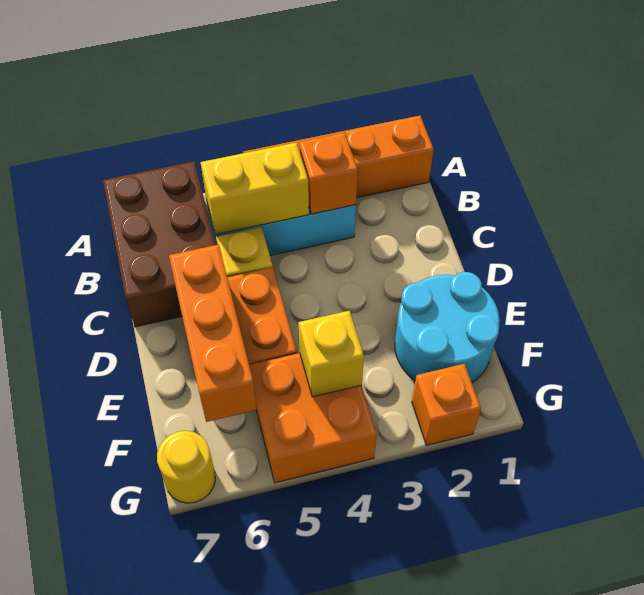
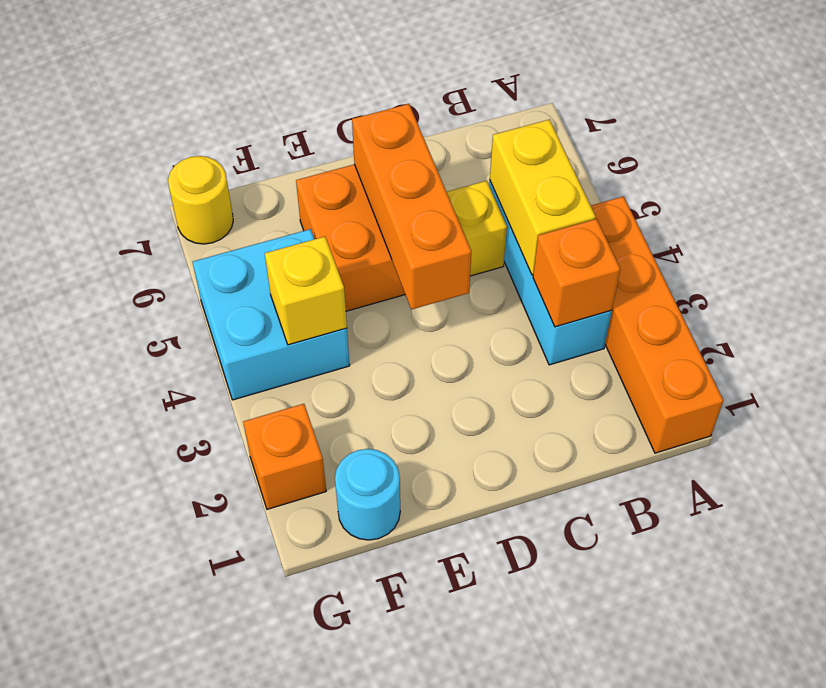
brown 2x3 brick [103,162,215,327] -> none
orange 1x3 brick [169,245,257,422] -> orange 1x3 brick turned to [352,104,471,310]
cyan 2x2 round brick [395,272,500,382] -> cyan 1x1 round brick [335,449,400,540]
orange 2x2 brick [249,353,377,483] -> cyan 2x2 brick [193,229,350,400]

